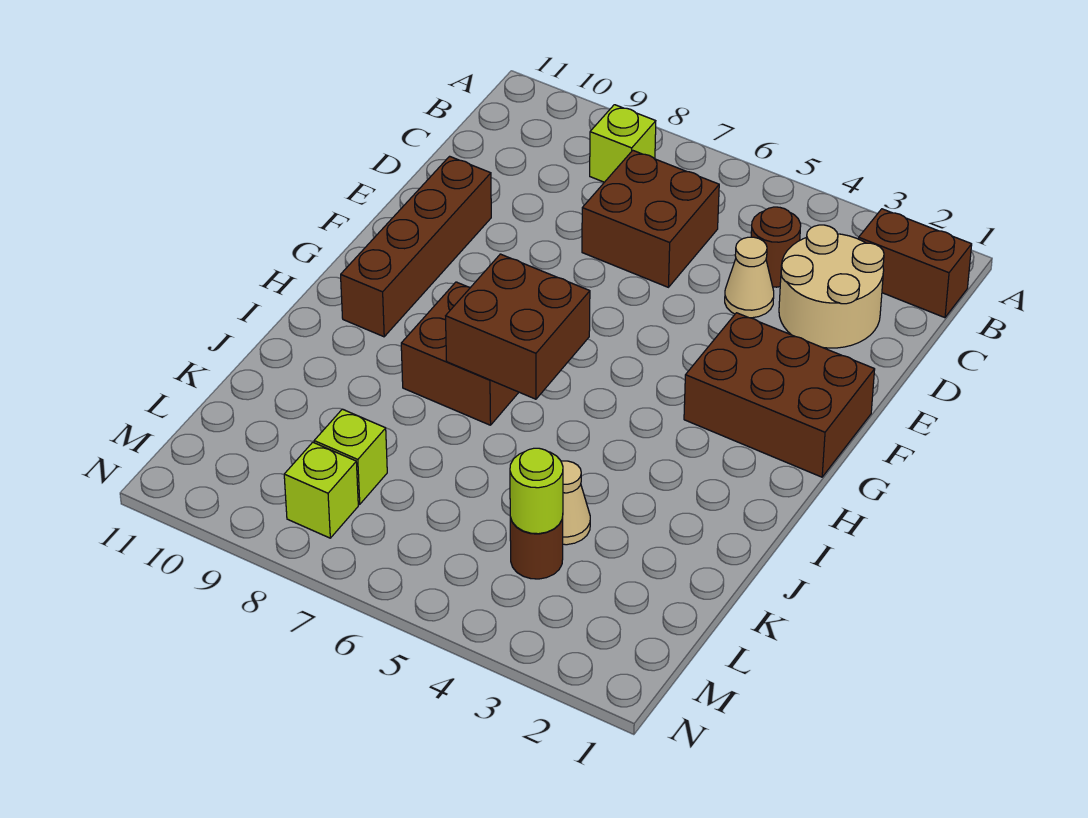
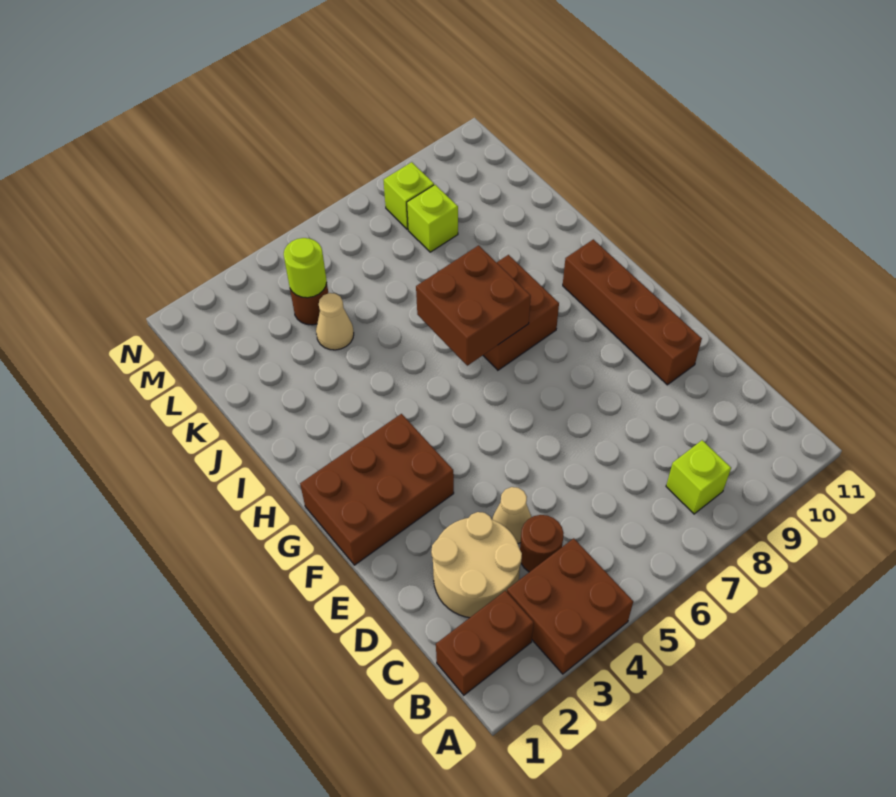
brown 2x2 brick [582,150,719,287] -> brown 2x2 brick moved to [507,538,633,674]

